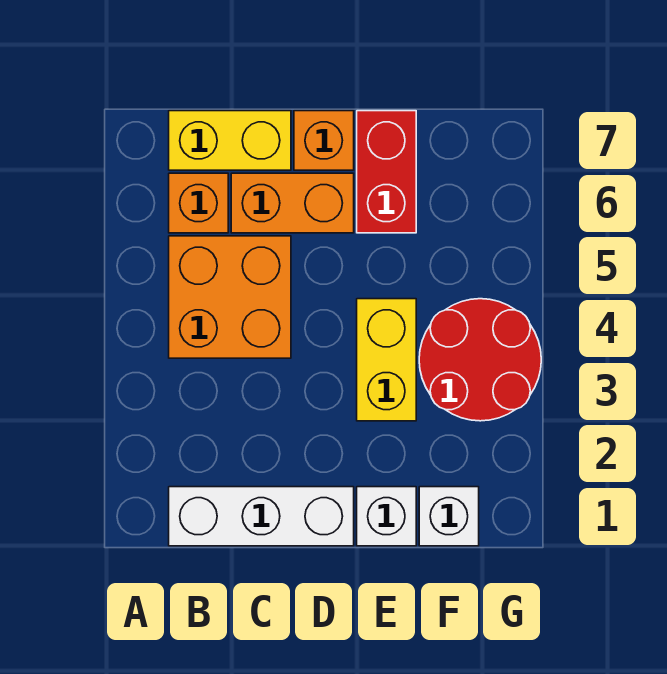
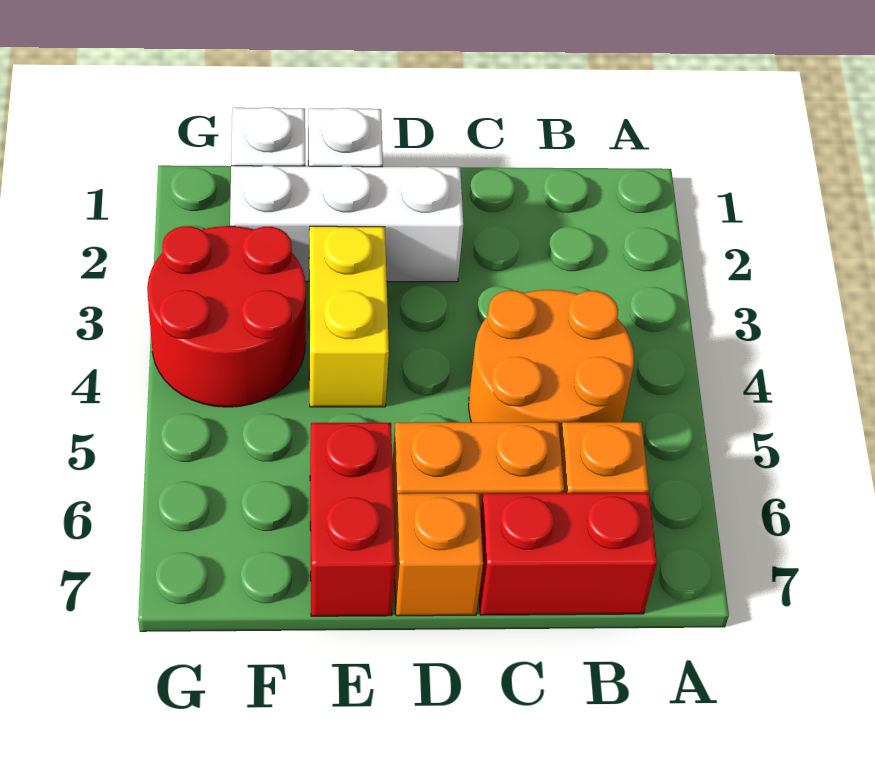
white 1x3 brick [169,487,354,546] -> white 1x3 brick moved to [230,166,464,282]
orange 2x2 brick [169,236,291,358] -> orange 2x2 round brick [469,290,634,434]
yellow 1x2 brick [169,111,291,170] -> red 1x2 brick [479,493,657,615]

